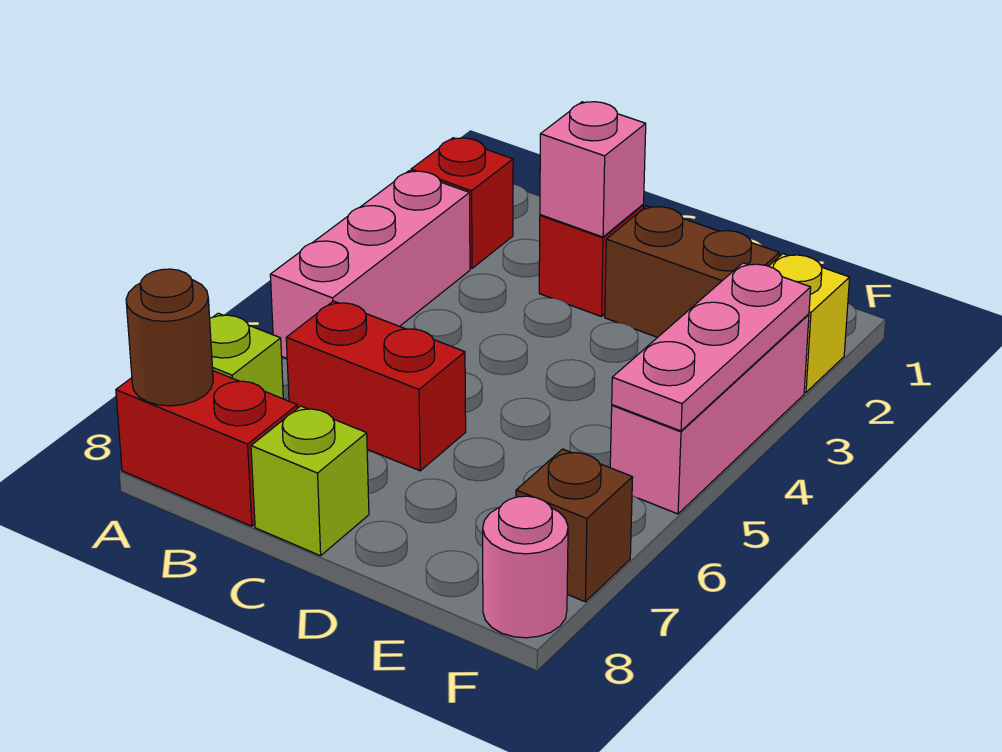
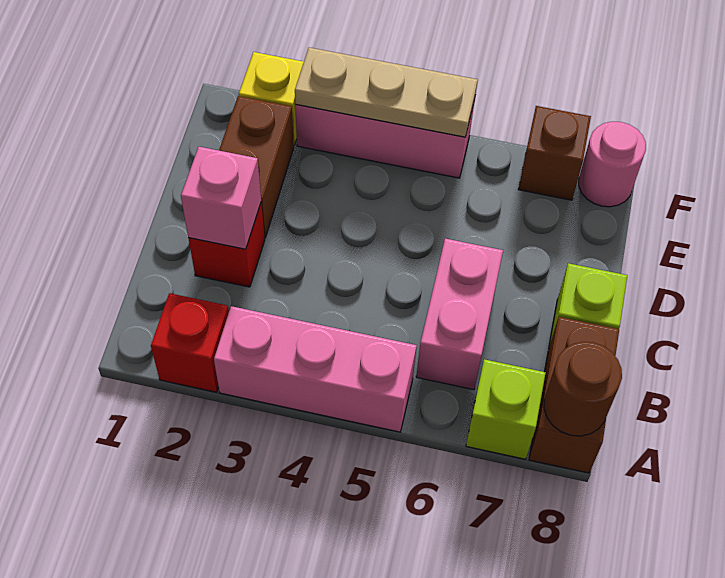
red 1x2 brick [116,371,298,526] -> brown 1x2 brick [529,317,619,473]
red 1x2 brick [286,301,466,471] -> pink 1x2 brick [416,239,503,390]
pink 1x3 plate [612,263,811,431] -> tan 1x3 plate [295,48,478,137]

